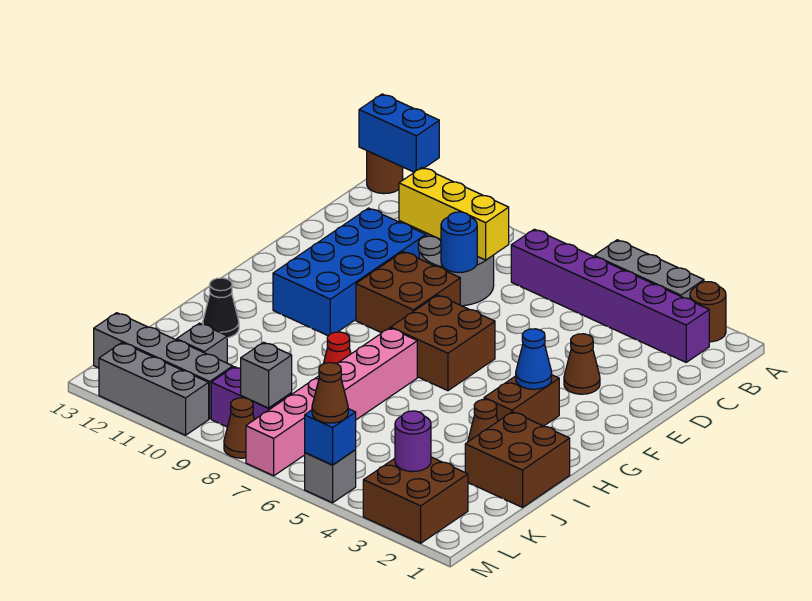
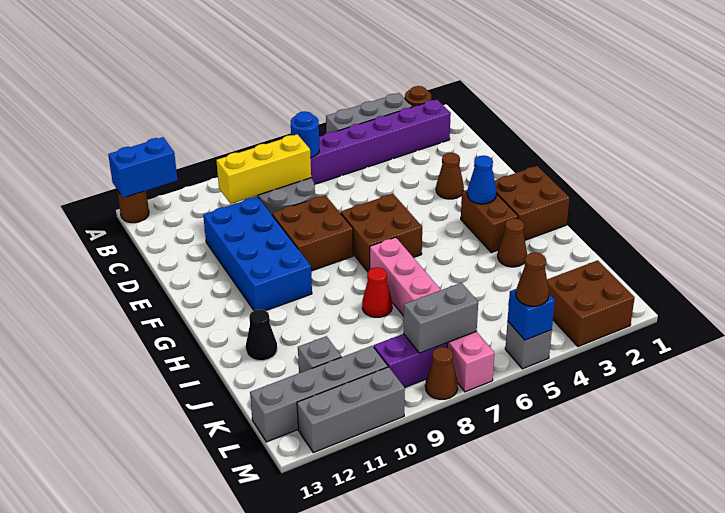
blue 1x1 round brick [441,212,477,273] -> blue 1x1 round brick moved to [291,111,319,158]
brown 2x2 brick [465,412,570,507] -> brown 2x2 brick moved to [495,166,569,240]
purple 1x1 round brick [395,411,431,472] -> none
grey 1x1 brick [241,342,292,408] -> grey 1x2 brick [403,283,478,353]

